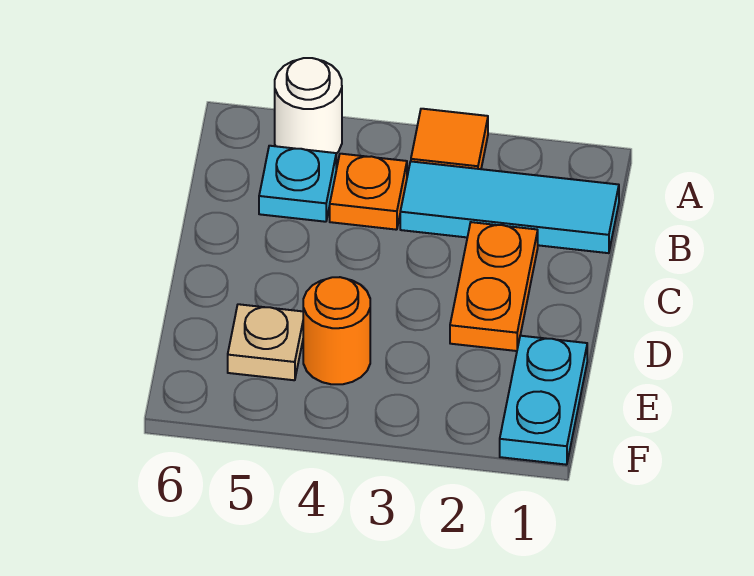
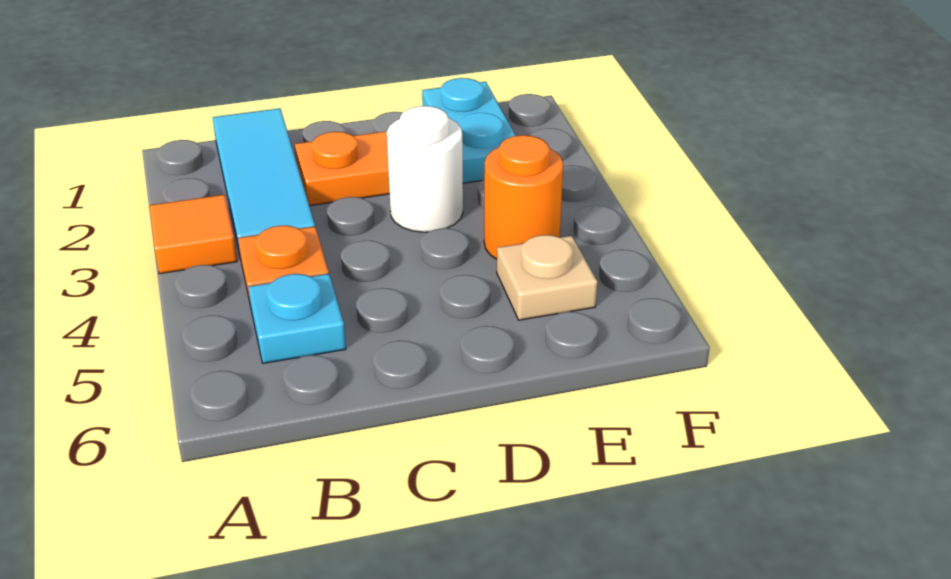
white 1x1 round brick [275,58,342,154] -> white 1x1 round brick moved to [386,106,463,232]
cyan 1x2 plate [500,336,587,465] -> cyan 1x2 plate turned to [422,78,516,183]

